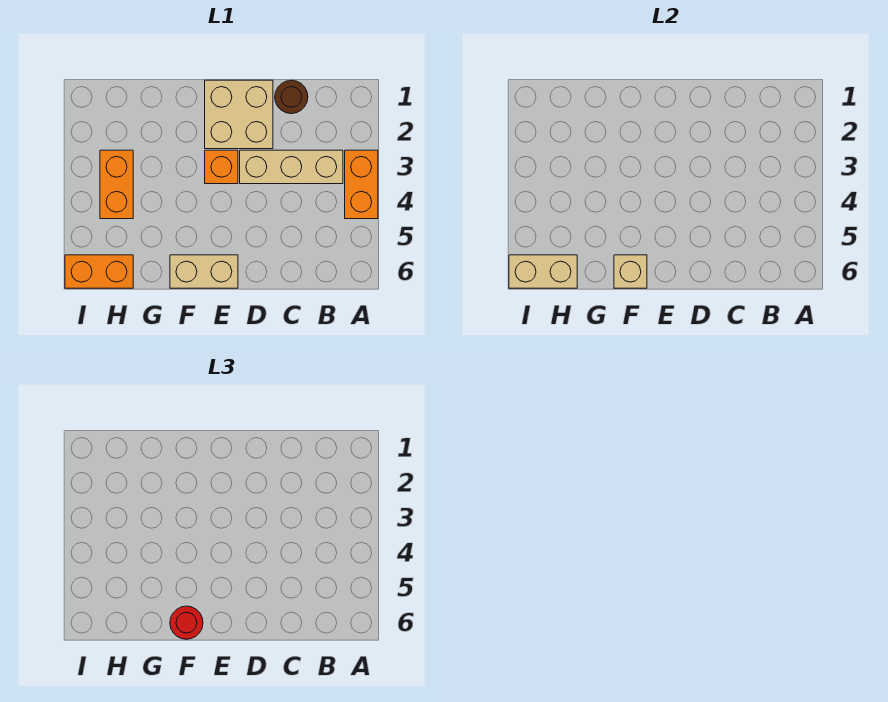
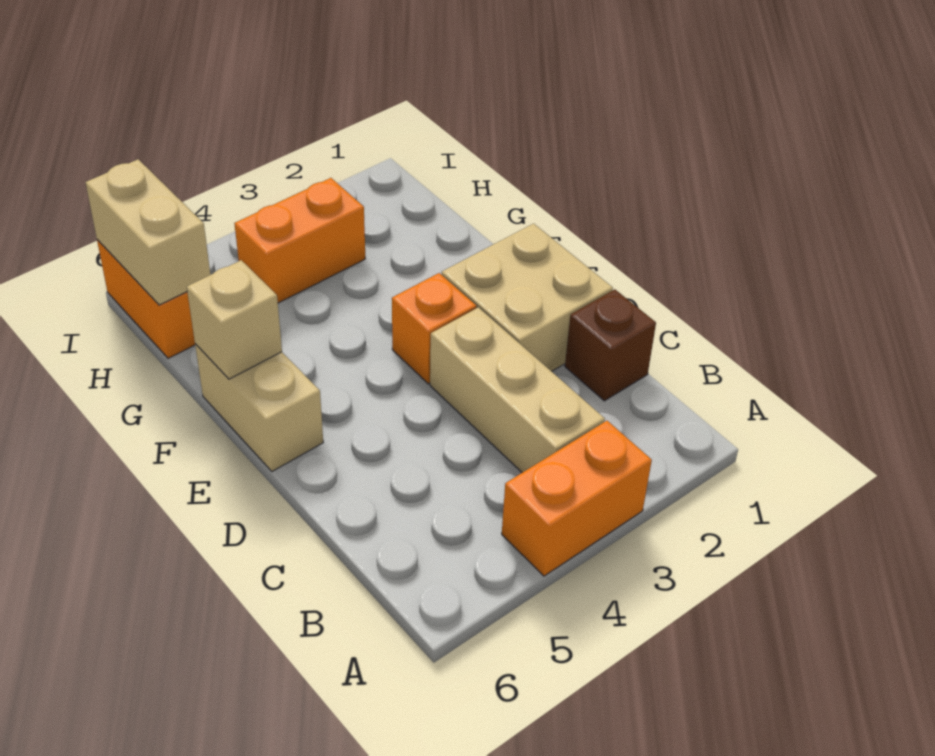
brown 1x1 round brick [275,80,308,114] -> brown 1x1 brick [565,289,656,401]
red 1x1 round brick [170,606,203,639] -> none

